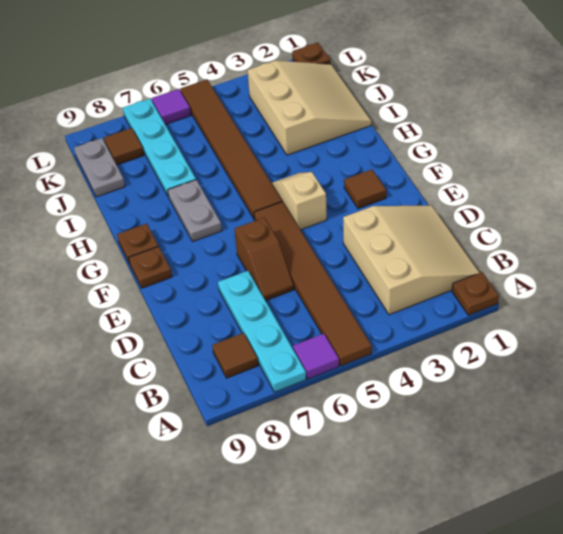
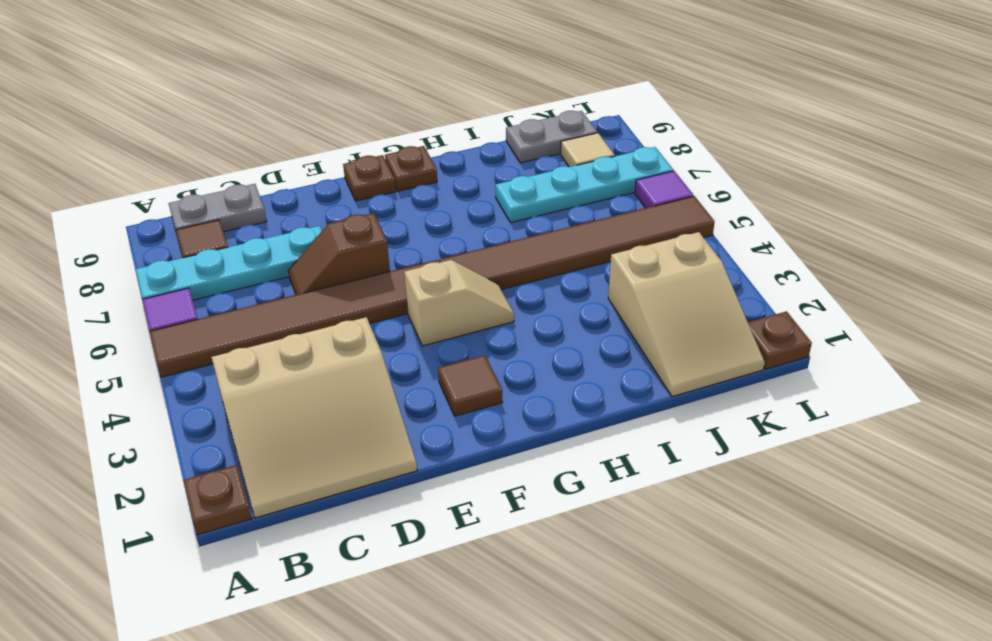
grey 1x2 plate [168,180,222,241] -> grey 1x2 plate moved to [169,184,267,232]
tan 3x3 slope [248,61,371,155] -> tan 2x3 slope [608,232,765,397]
brown 1x1 tile [104,128,144,165] -> tan 1x1 tile [561,133,615,167]

